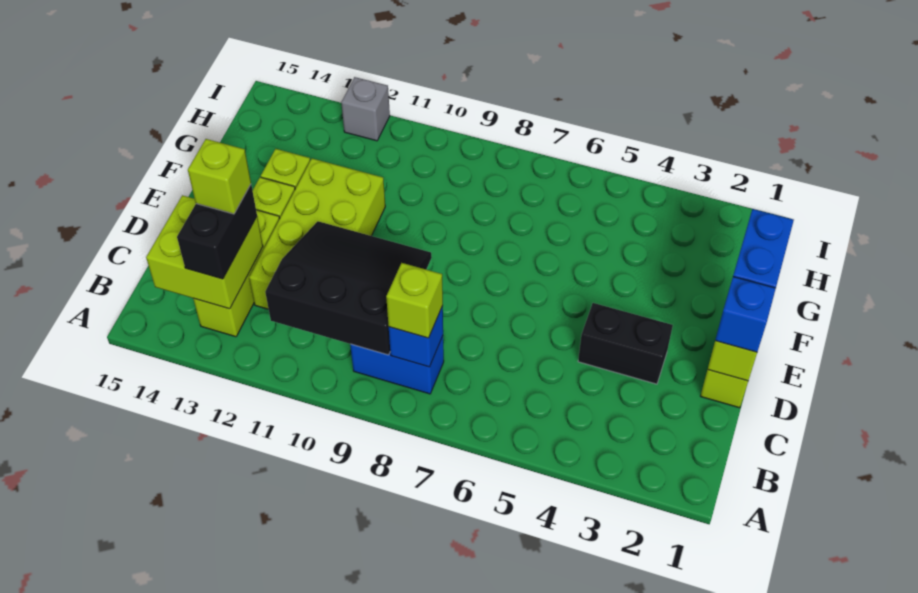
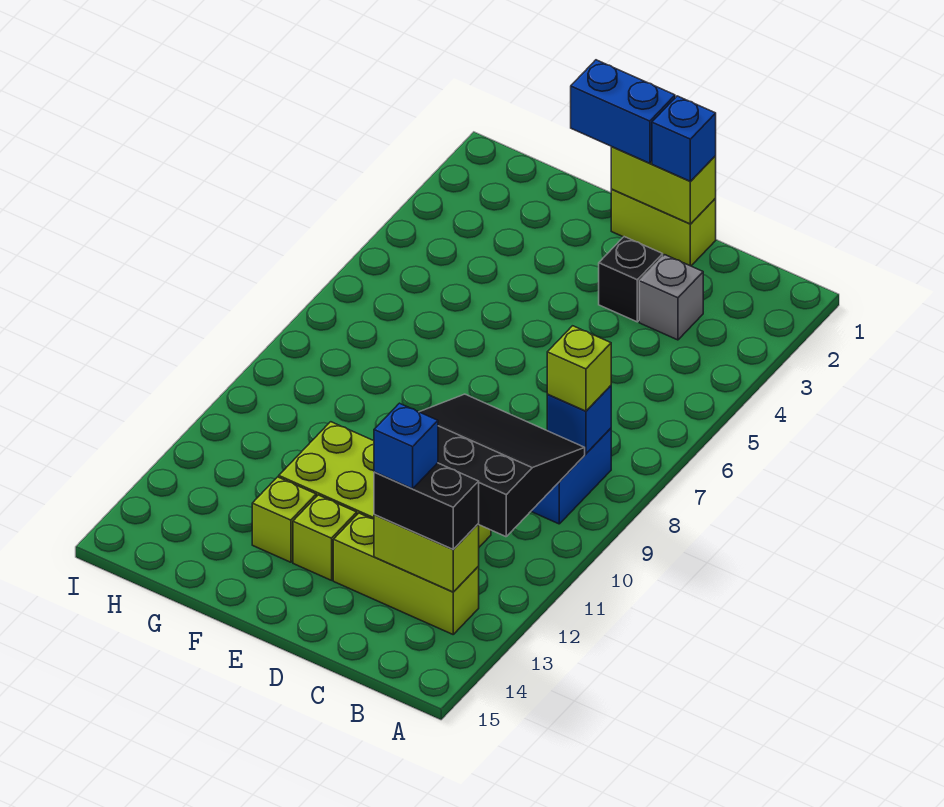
black 3x3 slope [265,221,432,355] -> black 3x3 slope turned to [420,394,585,537]
lime 2x2 brick [146,195,263,309] -> lime 1x2 brick [374,515,479,592]
lime 1x1 brick [188,139,251,214] -> blue 1x1 brick [374,403,438,489]
black 1x2 brick [578,303,673,384] -> black 1x1 brick [599,237,663,322]
grey 1x1 brick [341,77,390,141] -> grey 1x1 brick moved to [639,255,703,340]

